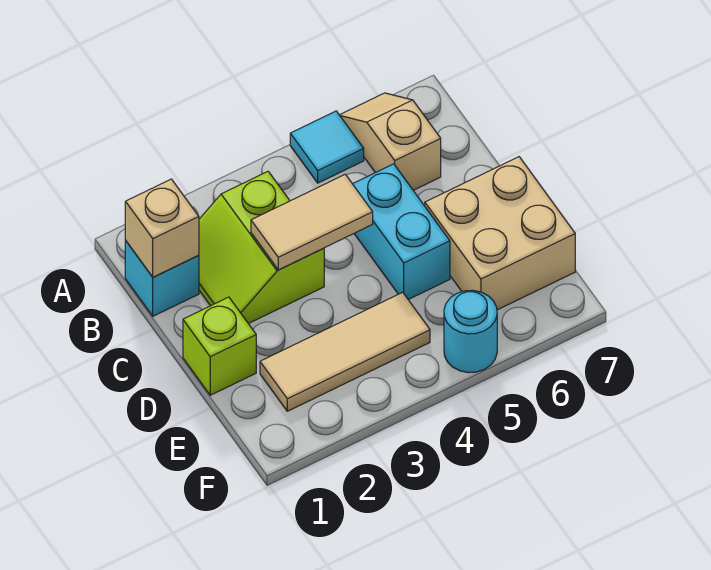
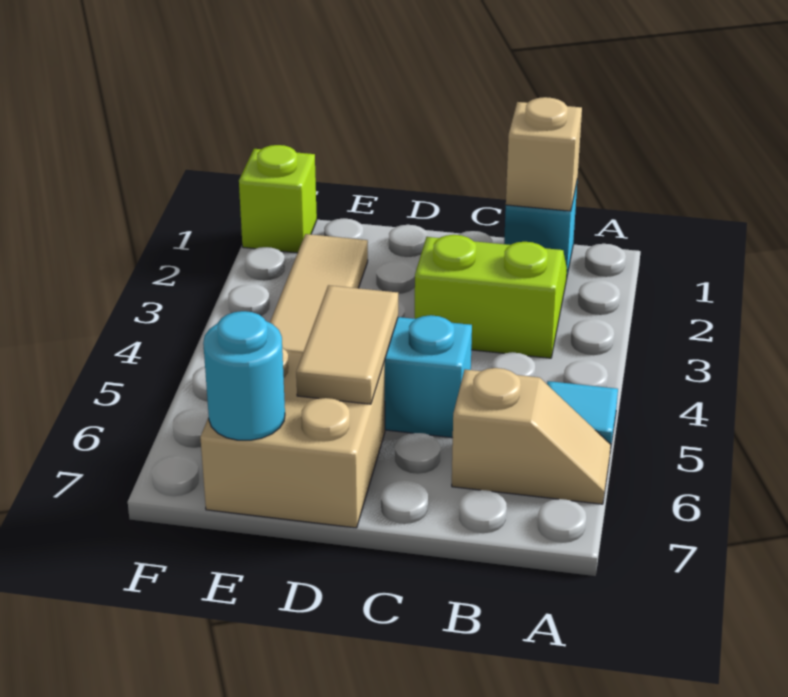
tan 1x2 tile [251,174,373,270] -> tan 1x2 tile moved to [296,285,398,404]
lime 1x1 brick [183,297,256,395] -> lime 1x1 brick moved to [239,145,317,253]
cyan 1x1 round brick [444,290,497,373] -> cyan 1x1 round brick moved to [203,311,285,440]

